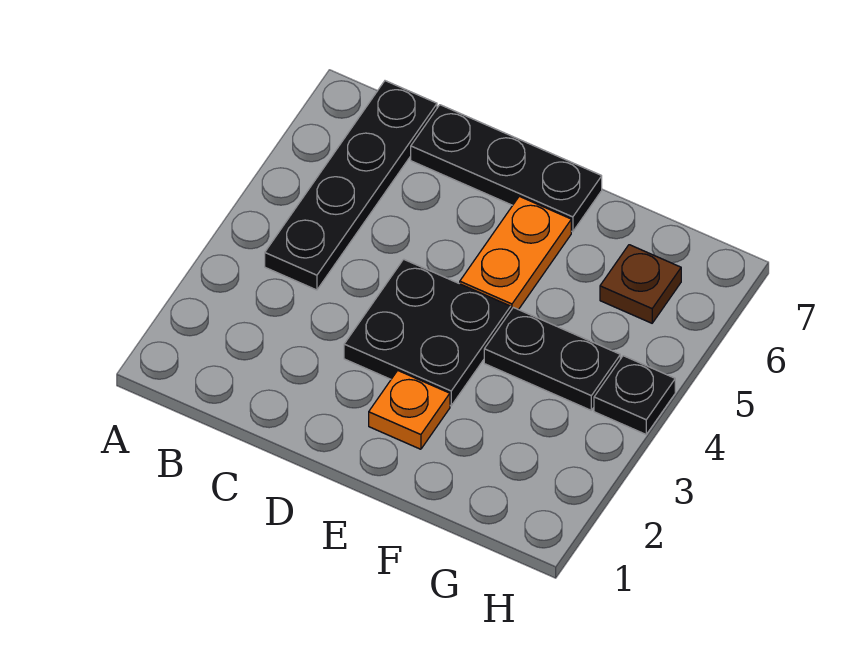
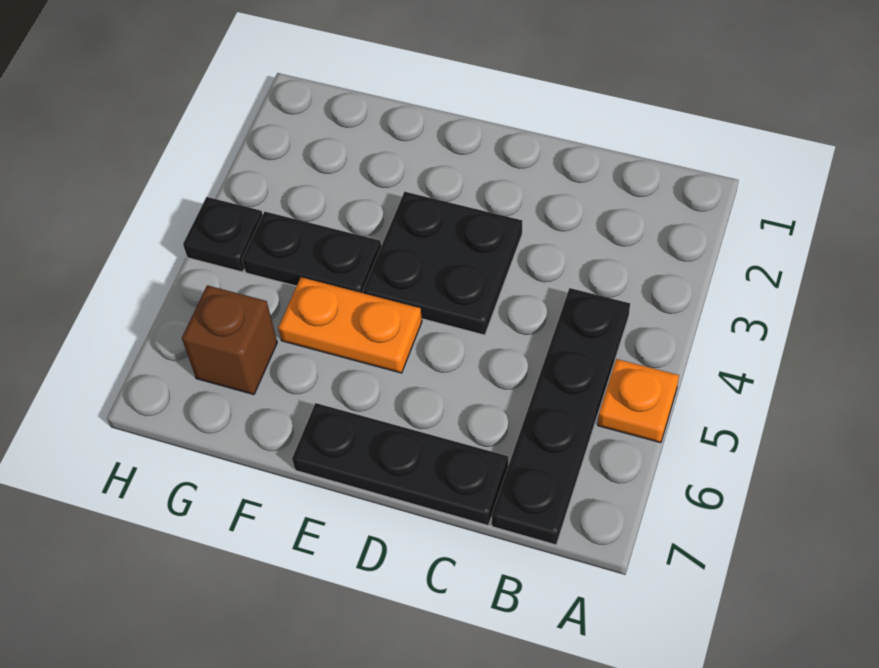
orange 1x1 plate [369,371,450,449] -> orange 1x1 plate moved to [598,359,679,443]
orange 1x2 plate [460,196,571,310] -> orange 1x2 plate turned to [278,277,422,373]
brown 1x1 plate [600,245,681,323] -> brown 1x1 brick [182,285,277,395]

